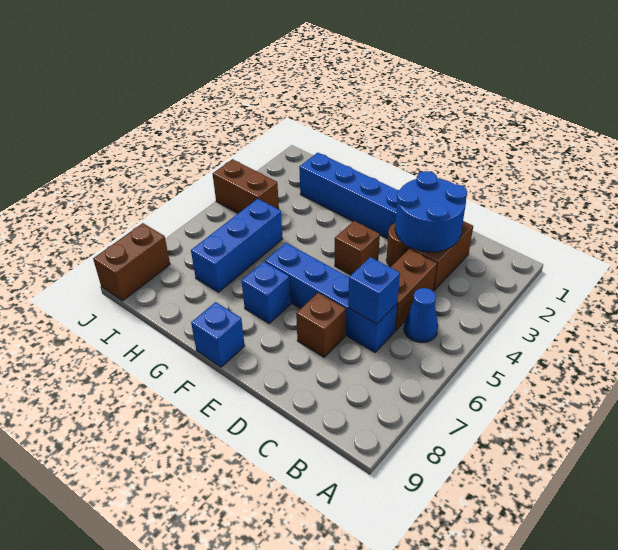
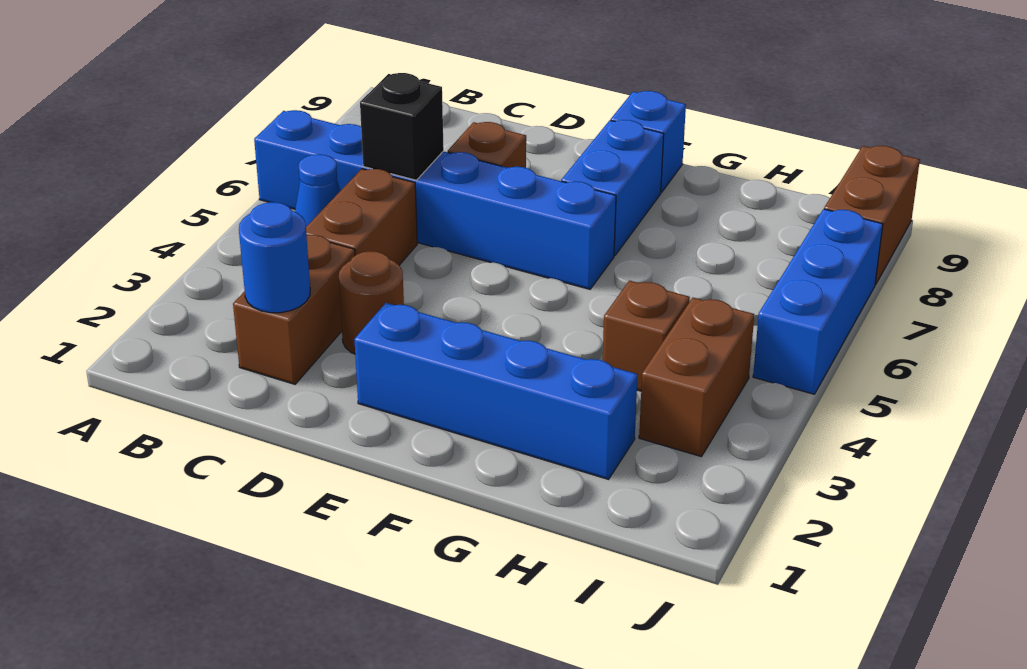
blue 2x2 round brick [395,171,467,252] -> blue 1x1 round brick [239,202,310,313]
blue 1x4 brick [265,243,397,352] -> blue 1x6 brick [254,110,616,289]
blue 1x1 brick [348,257,400,324] -> black 1x1 brick [360,73,444,180]
brown 1x1 brick [335,221,380,275] -> brown 1x1 brick moved to [603,281,690,391]
blue 1x1 brick [241,262,291,323] -> blue 1x2 brick [561,120,664,256]
blue 1x3 brick [191,199,283,292] -> blue 1x3 brick moved to [753,209,883,394]
brown 1x2 brick [213,159,279,213] -> brown 1x2 brick turned to [639,298,754,457]

